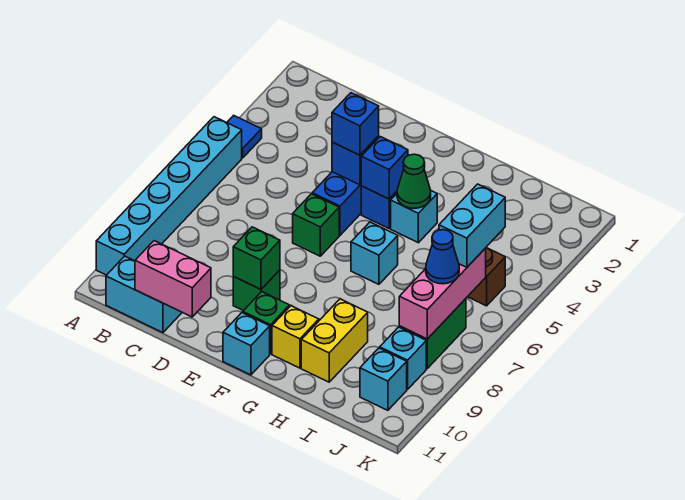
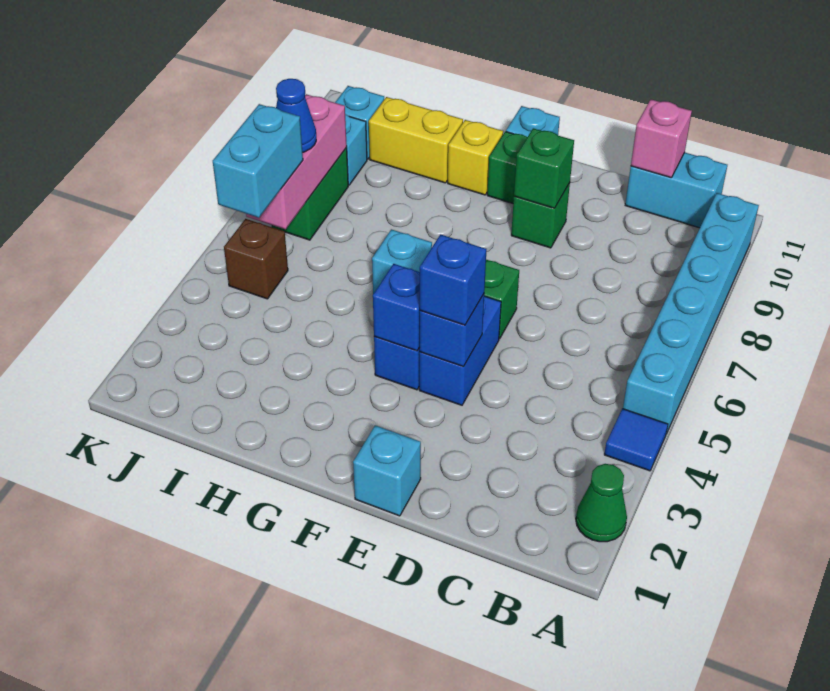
pink 1x2 brick [135,241,211,317] -> pink 1x1 brick [631,99,692,178]
cyan 1x1 brick [391,191,437,243] -> cyan 1x1 brick moved to [353,425,421,516]
green 1x1 cone [397,154,431,208] -> green 1x1 cone moved to [576,464,627,542]
yellow 1x2 brick [301,299,368,382] -> yellow 1x2 brick turned to [369,97,463,183]

